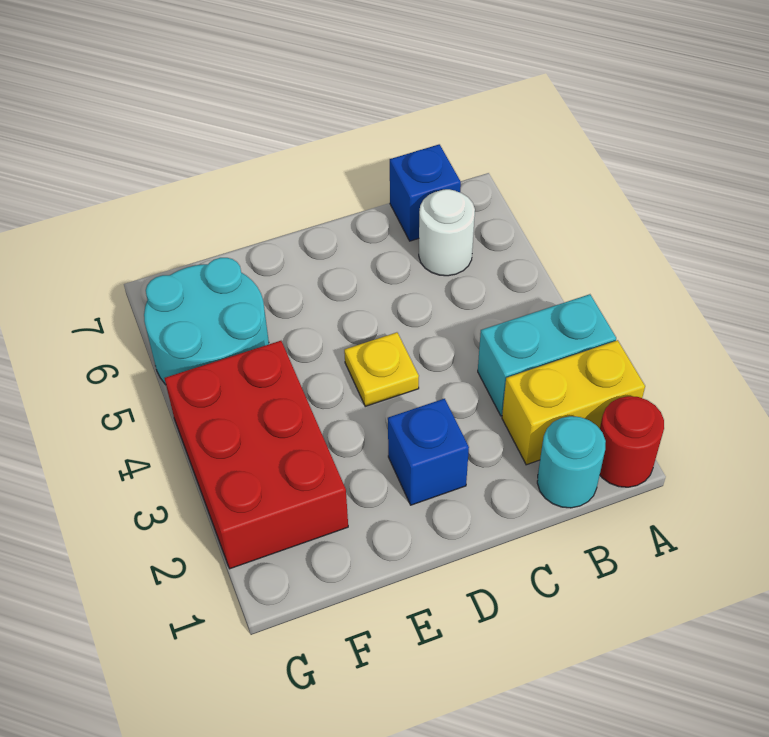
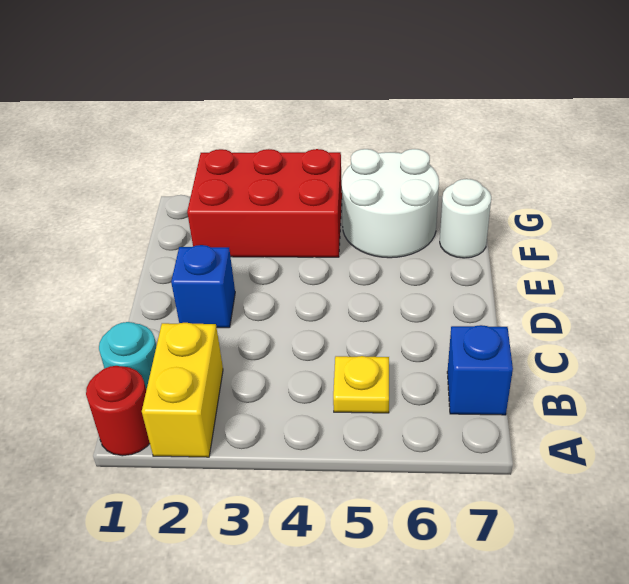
cyan 1x2 brick [478,294,616,416] -> none
white 1x1 round brick [419,189,475,276] -> white 1x1 round brick moved to [440,179,491,258]
yellow 1x1 plate [344,332,419,406] -> yellow 1x1 plate moved to [333,356,389,413]
cyan 2x2 round brick [144,258,269,385] -> white 2x2 round brick [342,149,439,258]

